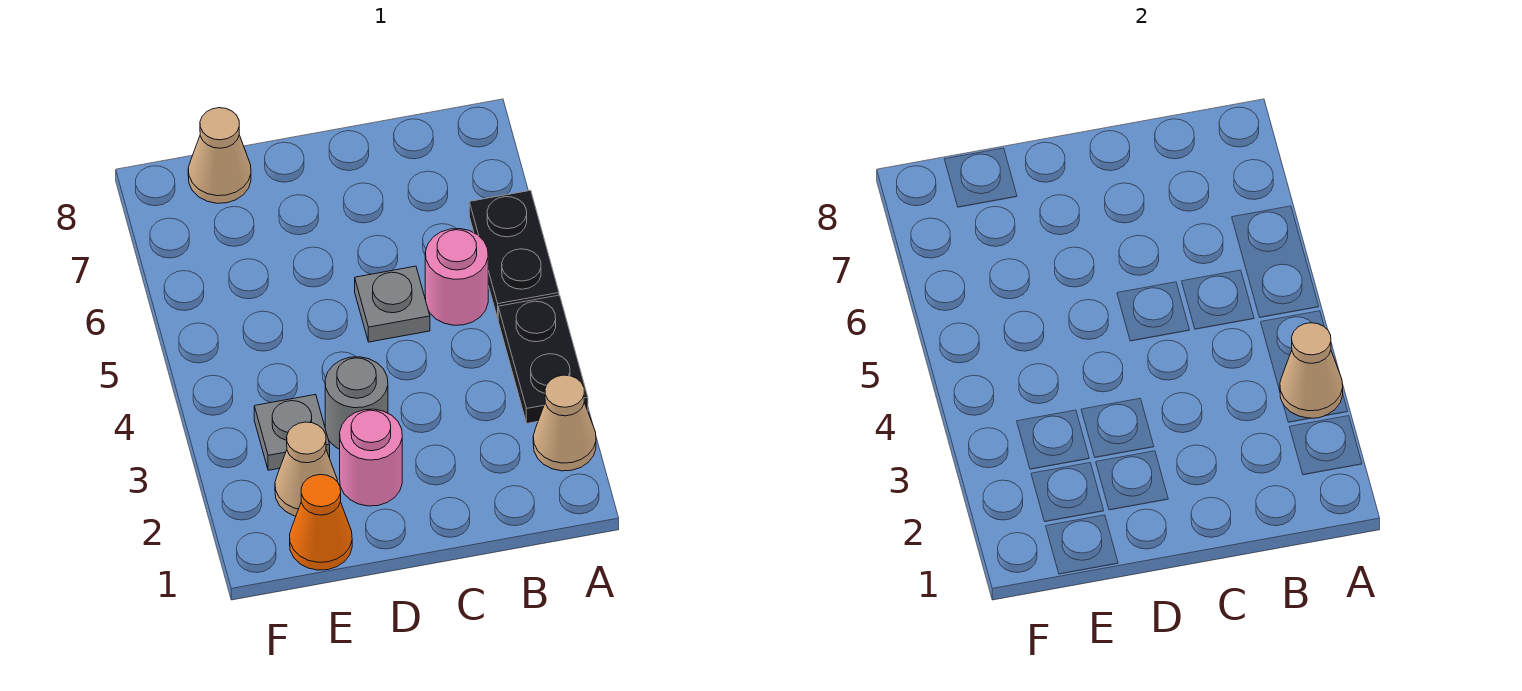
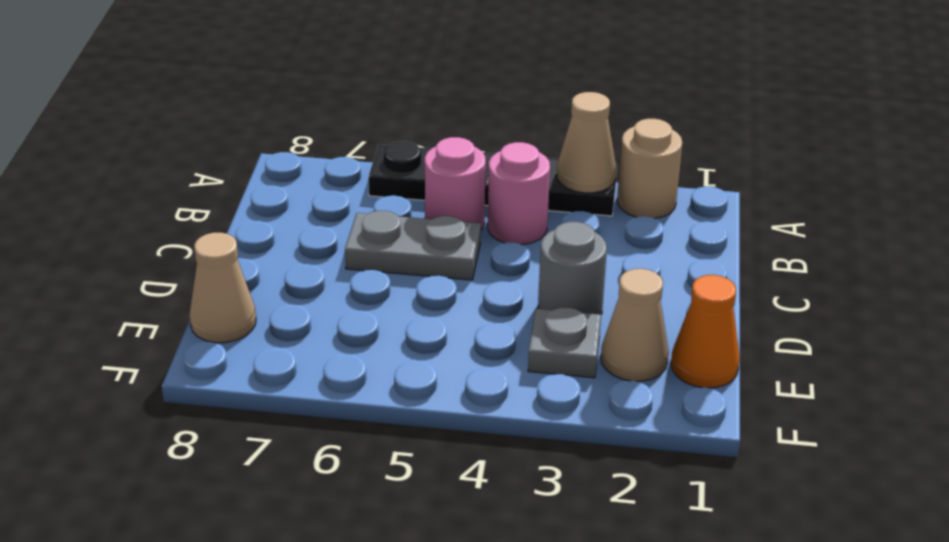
tan 1x1 cone [533,375,596,471] -> tan 1x1 round brick [617,119,682,219]
grey 1x1 plate [355,266,430,342] -> grey 1x2 plate [345,211,481,280]
pink 1x1 round brick [340,409,402,506] -> pink 1x1 round brick moved to [487,142,550,245]

